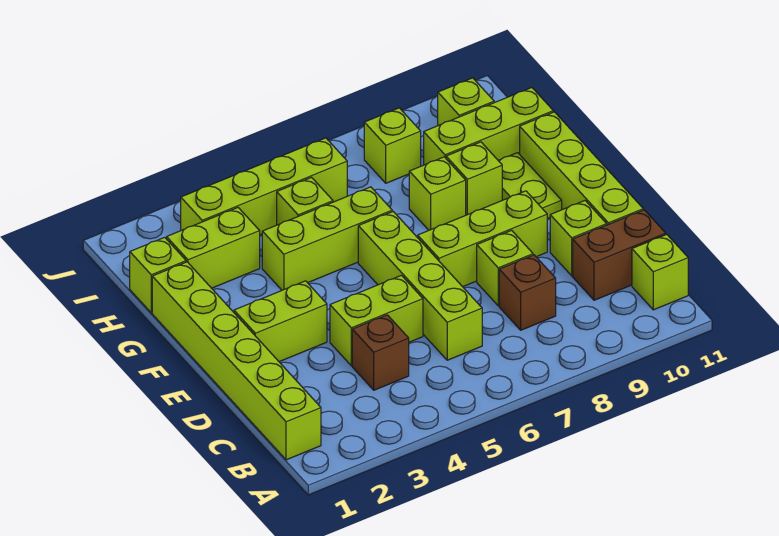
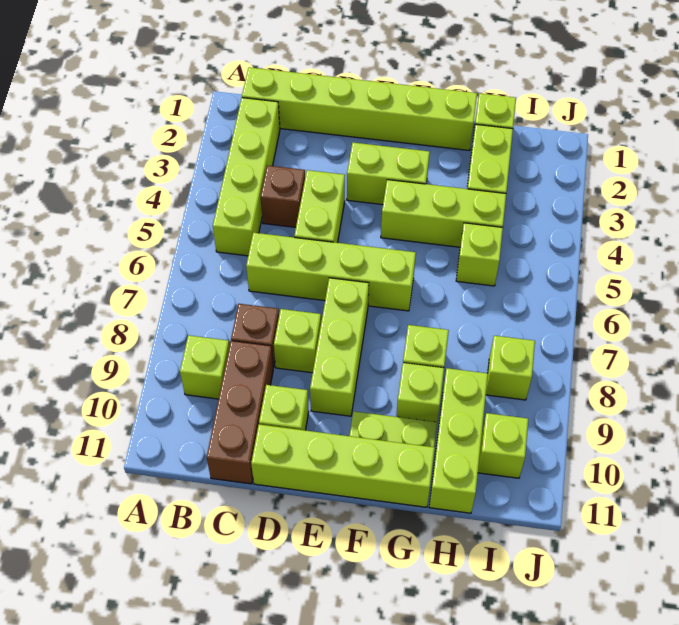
lime 1x1 brick [632,234,688,310] -> lime 1x1 brick moved to [180,335,229,399]
brown 1x2 brick [573,210,666,300] -> brown 1x3 brick [207,341,274,484]
lime 1x2 brick [234,281,327,362] -> lime 1x2 brick turned to [347,143,430,205]
lime 1x3 brick [262,187,392,290] -> lime 1x3 brick turned to [381,180,506,247]
lime 1x4 brick [181,138,347,235] -> lime 1x4 brick moved to [213,98,280,256]

